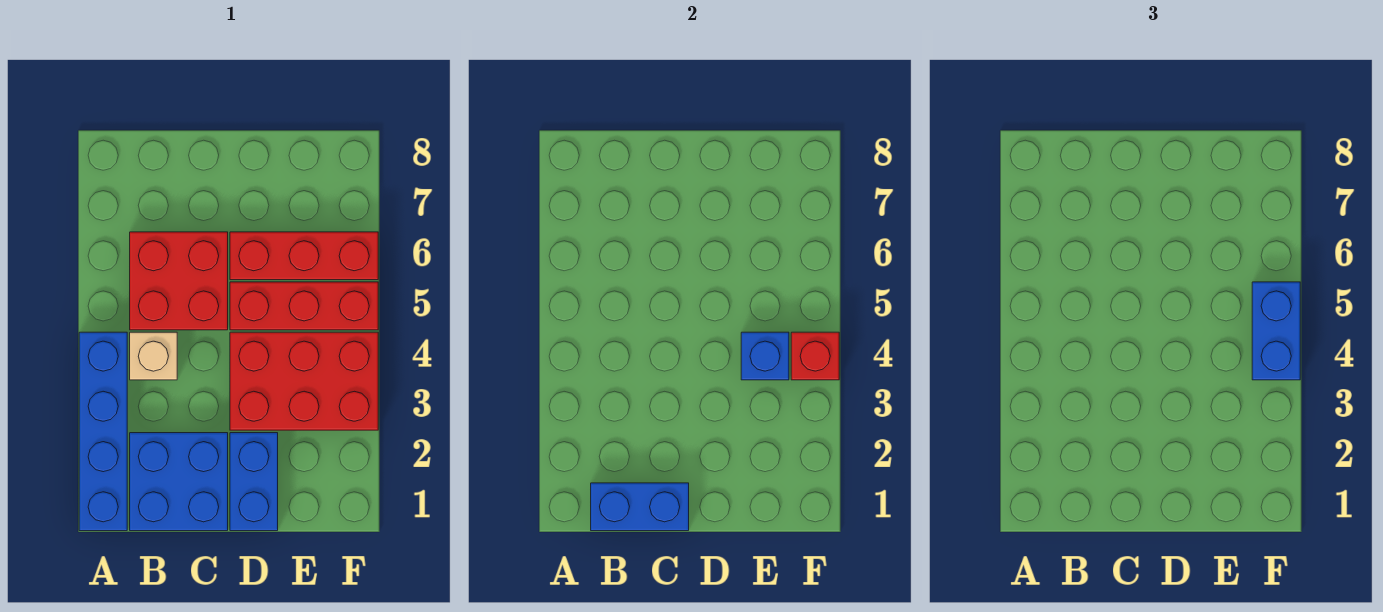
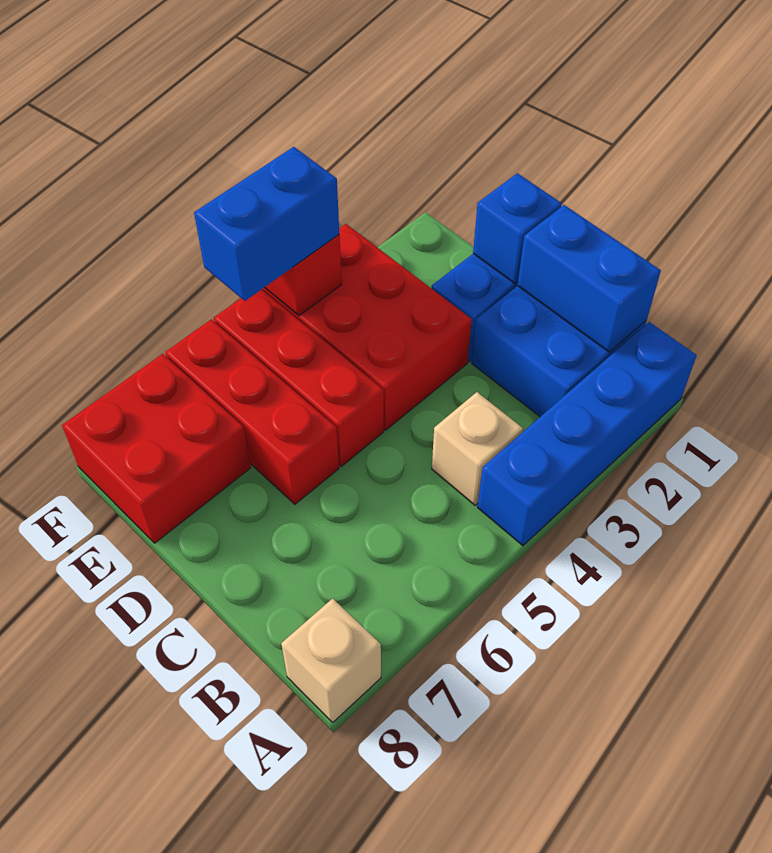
none -> tan 1x1 brick [281,598,381,722]
red 2x2 brick [130,232,228,330] -> red 2x2 brick moved to [62,354,251,543]
blue 1x1 brick [741,332,789,380] -> blue 1x1 brick moved to [473,173,562,284]

